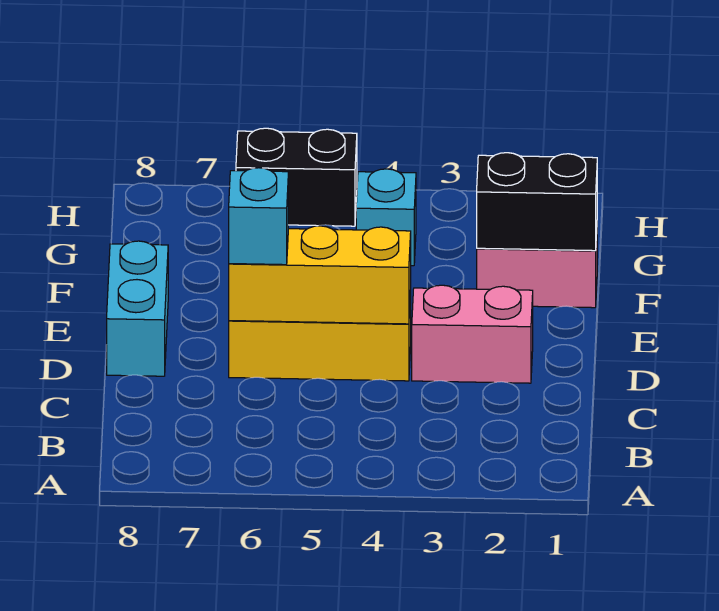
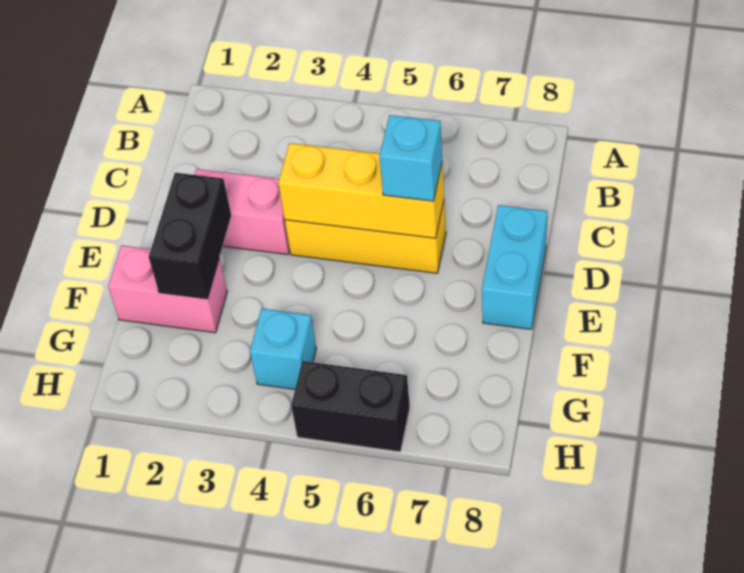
black 1x2 brick [477,153,597,251] -> black 1x2 brick turned to [149,173,231,299]

